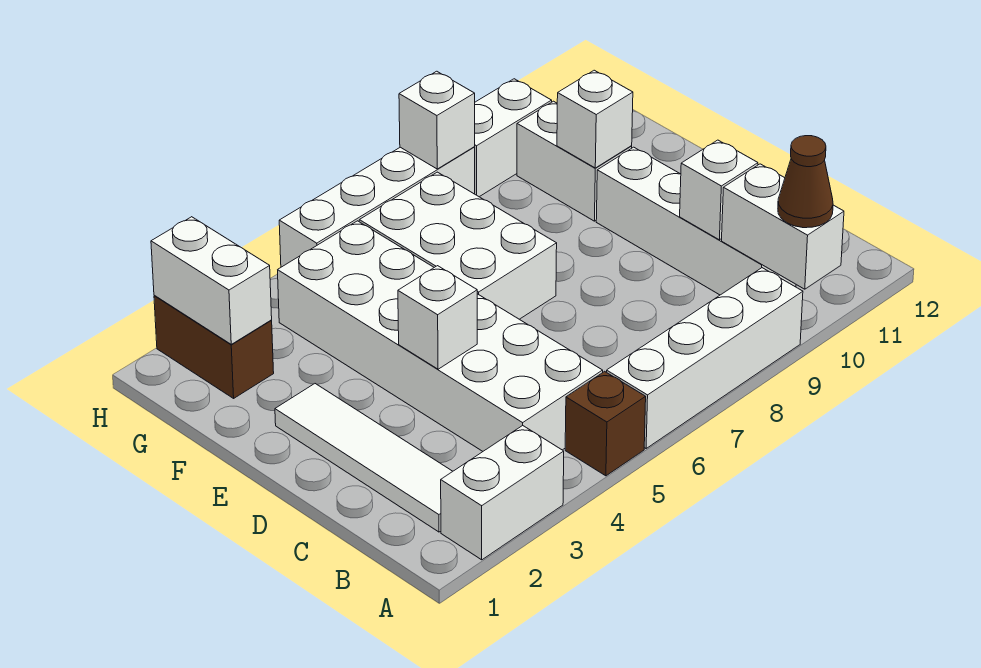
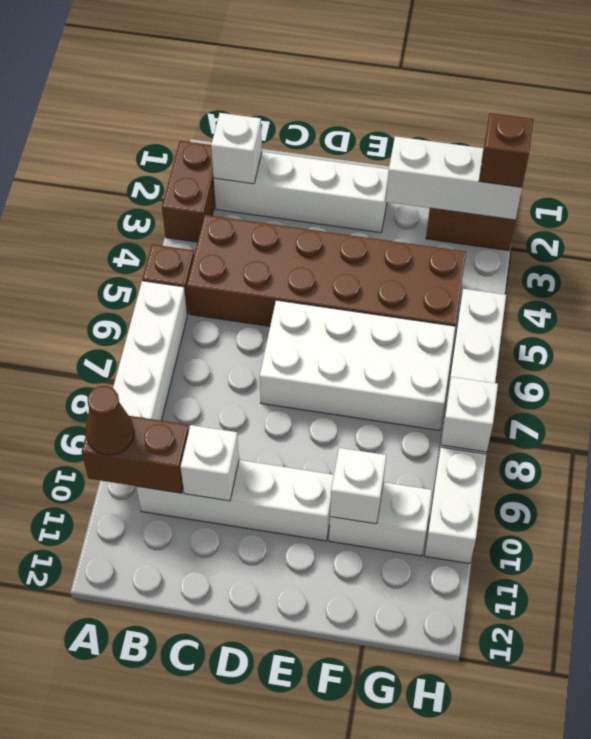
white 1x2 brick [441,426,564,560] -> brown 1x2 brick [162,141,215,242]
white 1x2 brick [722,164,844,289] -> brown 1x2 brick [82,416,189,493]
white 1x4 tile [275,384,453,532] -> white 1x4 brick [214,152,389,233]
white 2x6 brick [278,221,603,451] -> brown 2x6 brick [187,215,466,326]
white 1x1 brick [398,266,477,369] -> white 1x1 brick moved to [211,113,262,184]
white 2x3 brick [359,172,557,319] -> white 2x4 brick [260,300,455,430]
white 1x2 brick [151,217,272,344] -> white 1x3 brick [386,136,522,220]
none -> brown 1x1 brick [479,113,533,187]

